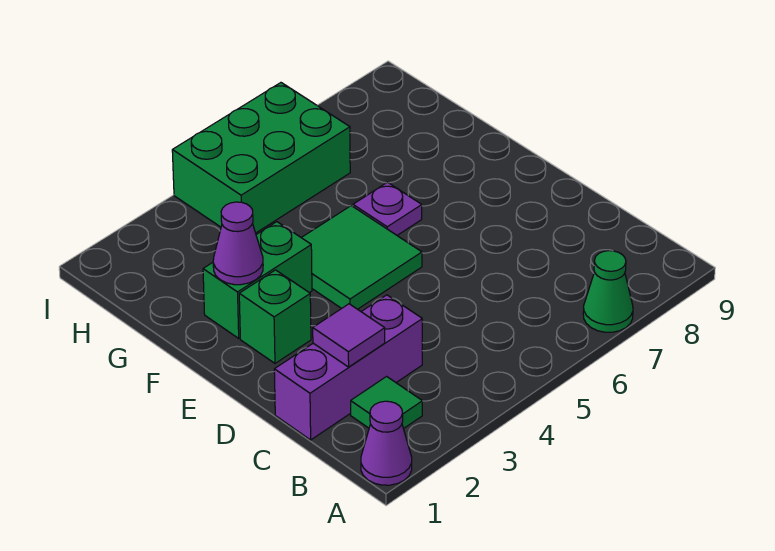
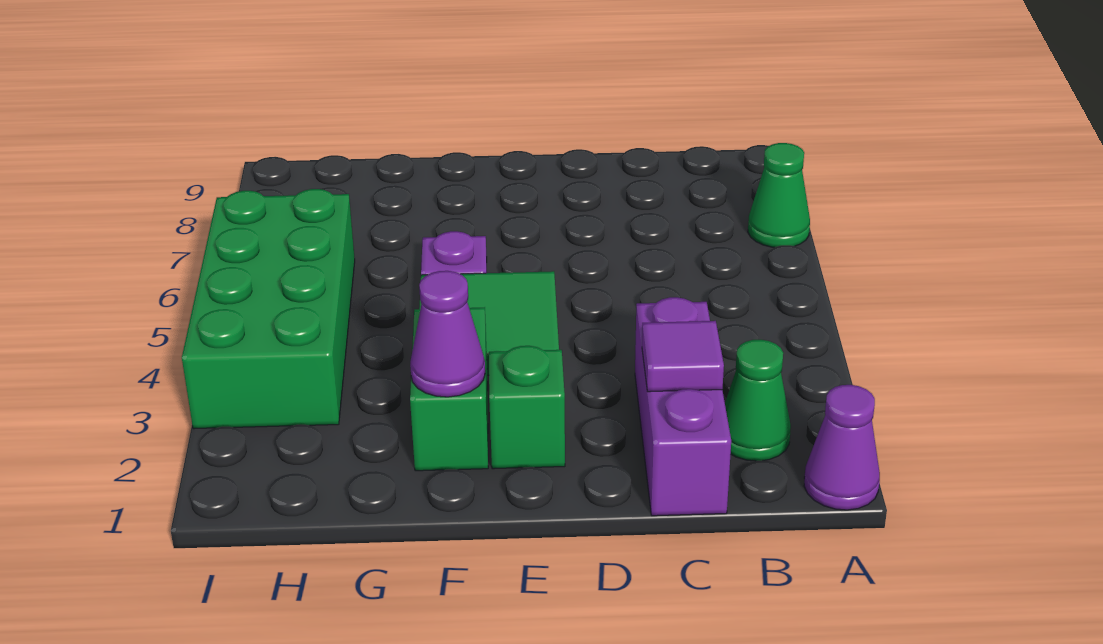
green 1x1 tile [351,377,422,428] -> green 1x1 cone [725,340,791,461]
green 2x3 brick [172,83,350,233] -> green 2x4 brick [182,189,355,429]

